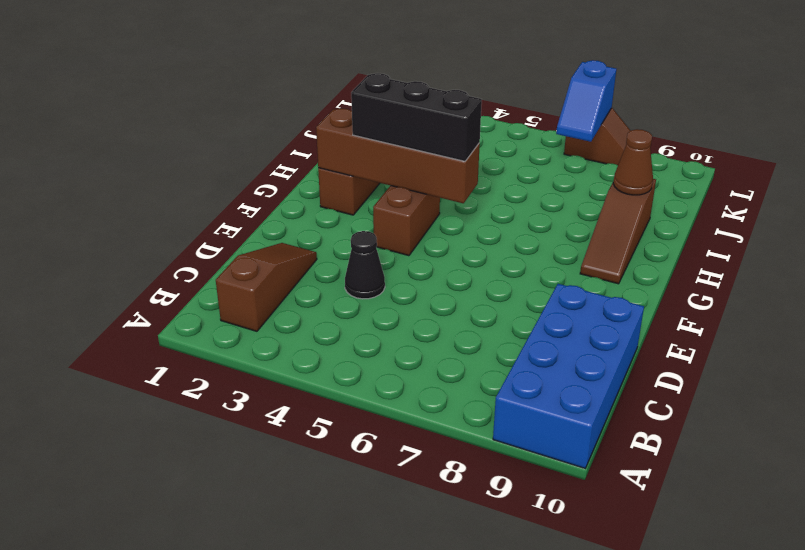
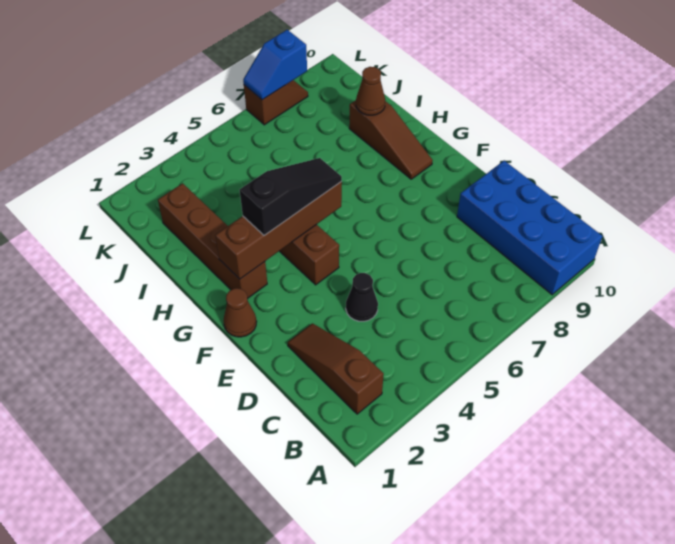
none -> brown 1x1 cone [224,288,257,337]
black 1x3 brick [351,73,482,161] -> black 1x3 slope [240,158,342,235]
blue 1x2 slope [556,60,616,142] -> blue 1x2 slope turned to [243,30,307,100]

